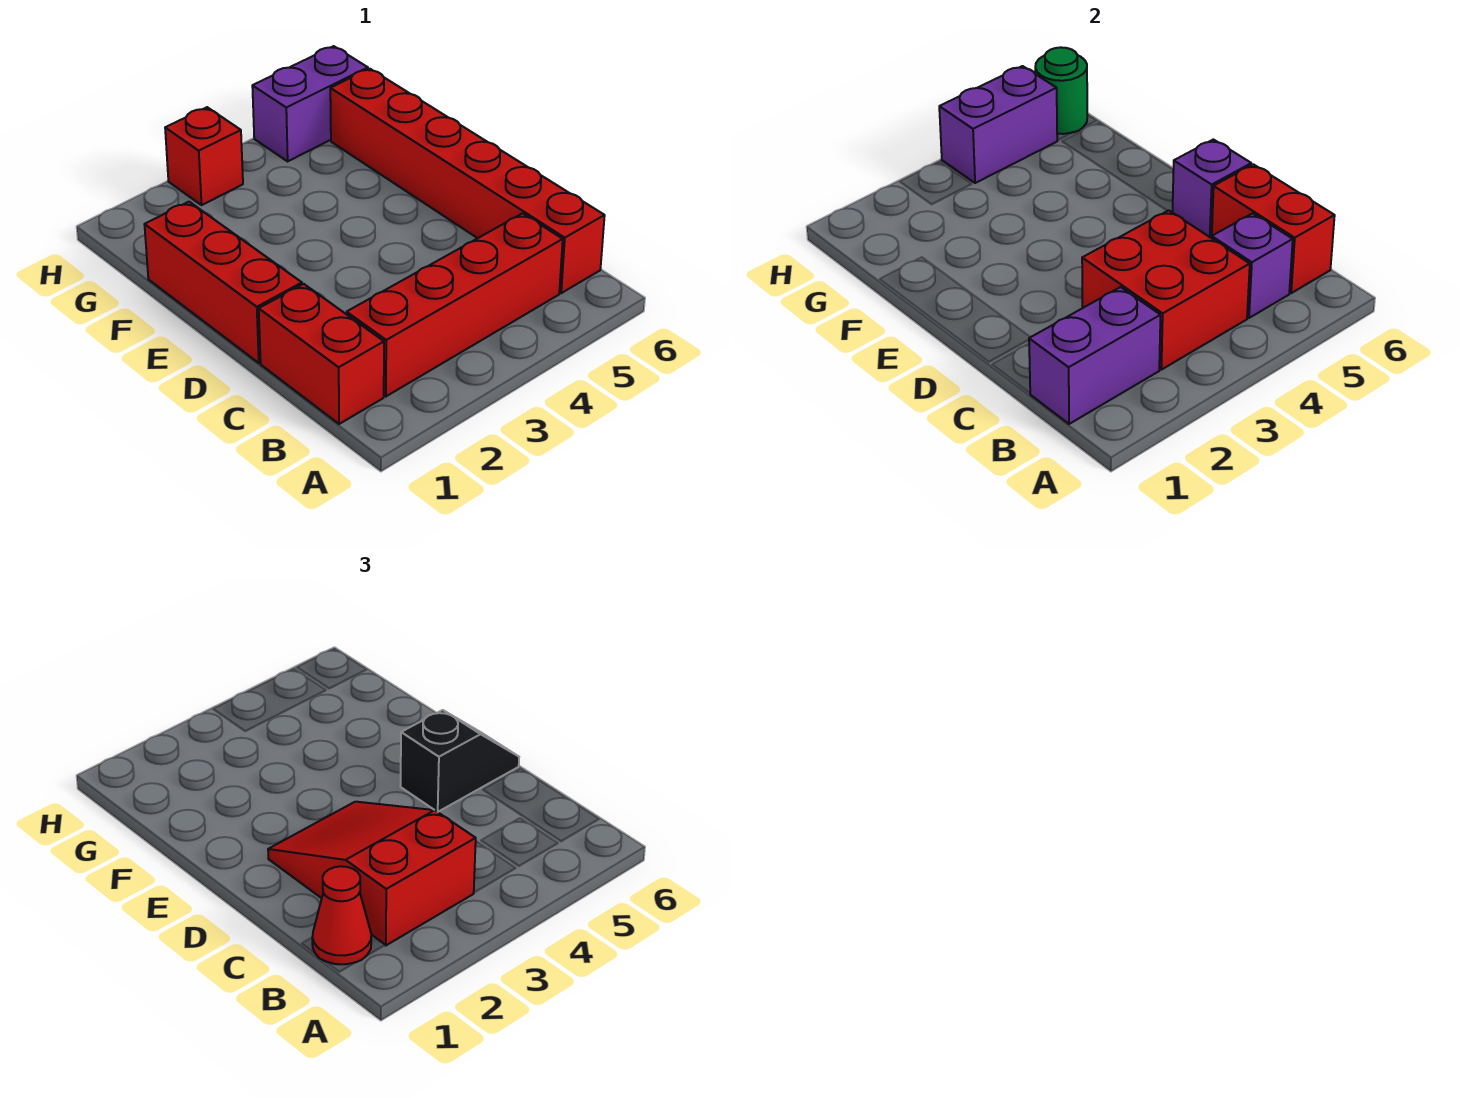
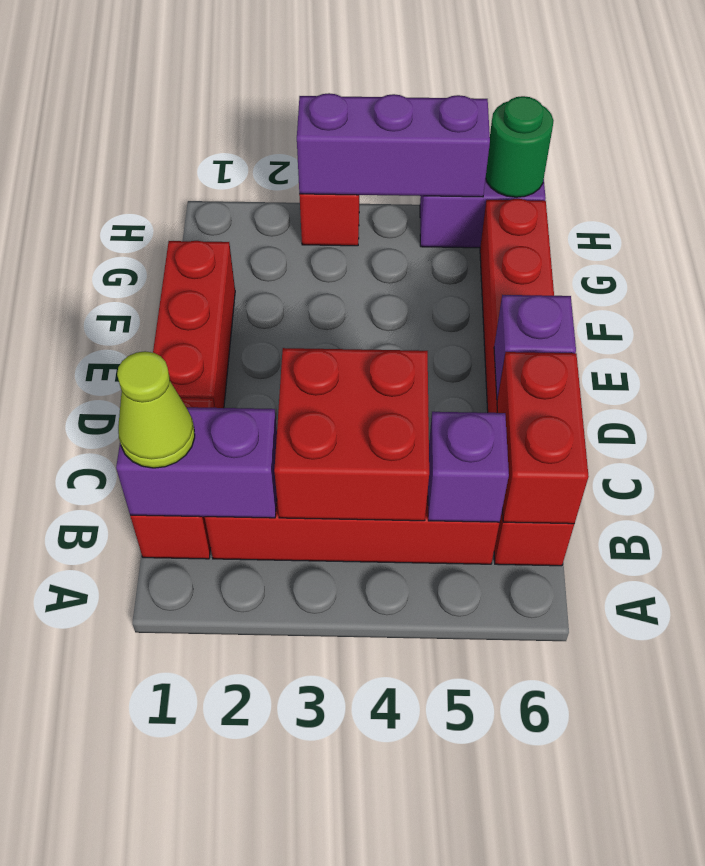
red 1x1 cone [312,866,371,964] -> lime 1x1 cone [117,351,195,468]
red 2x3 slope [268,802,476,945] -> none
black 1x2 slope [400,710,519,812] -> none
purple 1x2 brick [939,66,1057,183] -> purple 1x3 brick [297,93,490,197]

